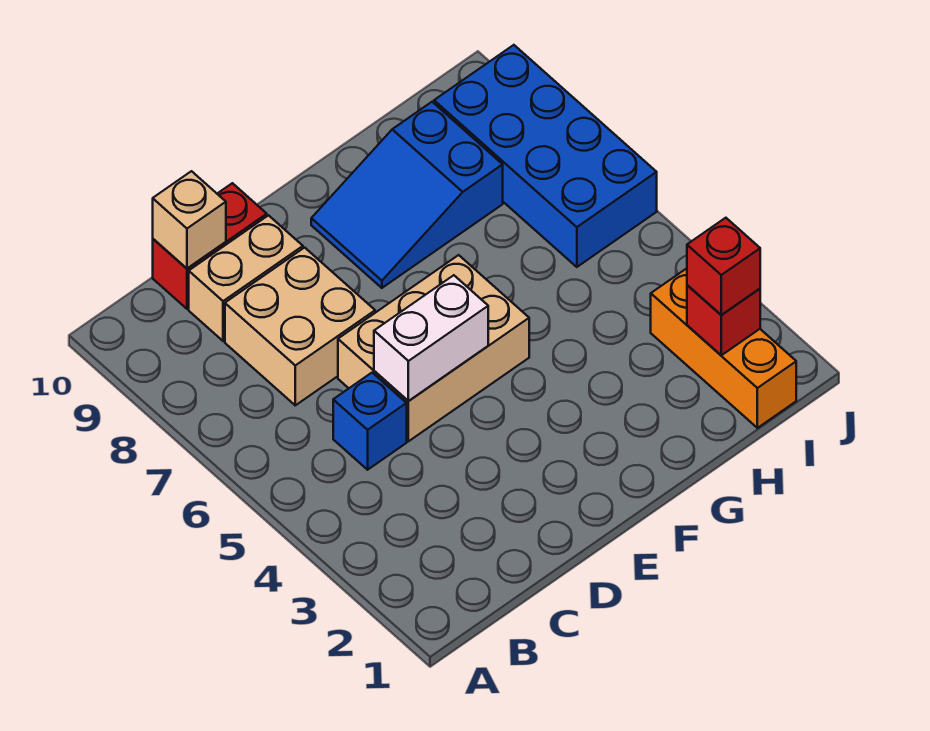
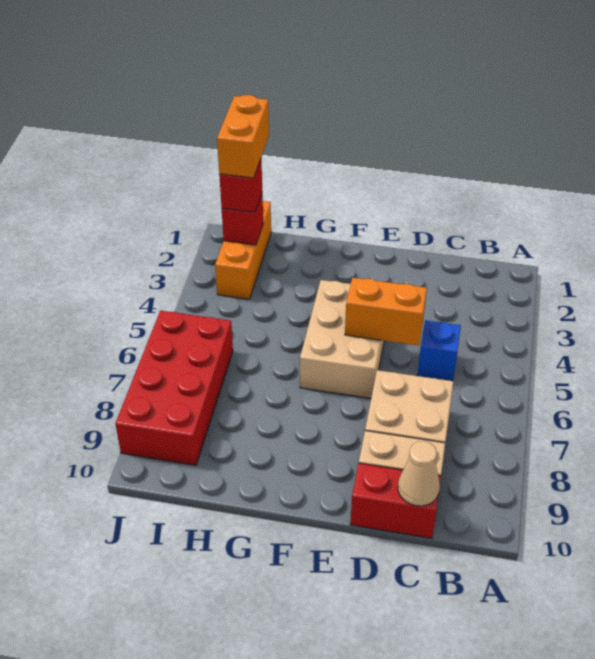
tan 1x1 brick [153,171,226,268] -> tan 1x1 cone [398,441,440,506]
tan 2x3 brick [338,255,529,441] -> tan 2x3 brick turned to [300,280,384,398]
white 1x2 brick [374,275,488,401] -> orange 1x2 brick [345,278,427,345]
blue 2x3 slope [311,102,503,288] -> none
none -> orange 1x2 brick [217,95,269,178]
blue 2x4 brick [434,45,657,267] -> red 2x4 brick [115,311,233,465]

